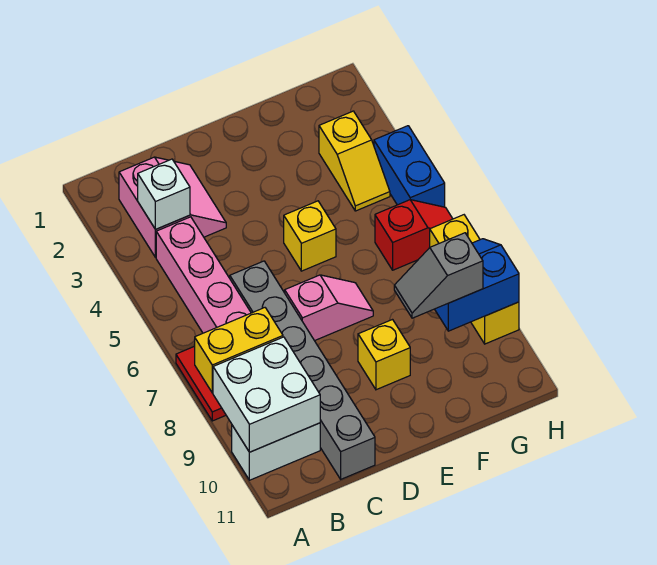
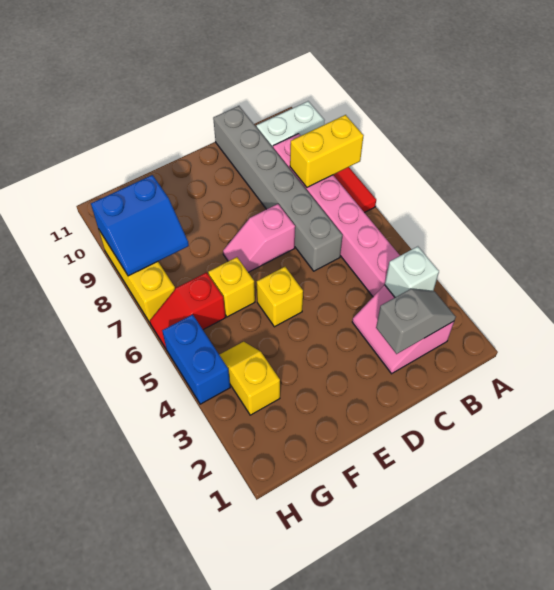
white 2x2 brick [213,337,320,452] -> none
yellow 1x1 brick [358,320,410,390] -> yellow 1x1 brick moved to [208,257,255,317]
grey 1x2 slope [394,233,483,318] -> grey 1x2 slope moved to [376,289,456,354]

